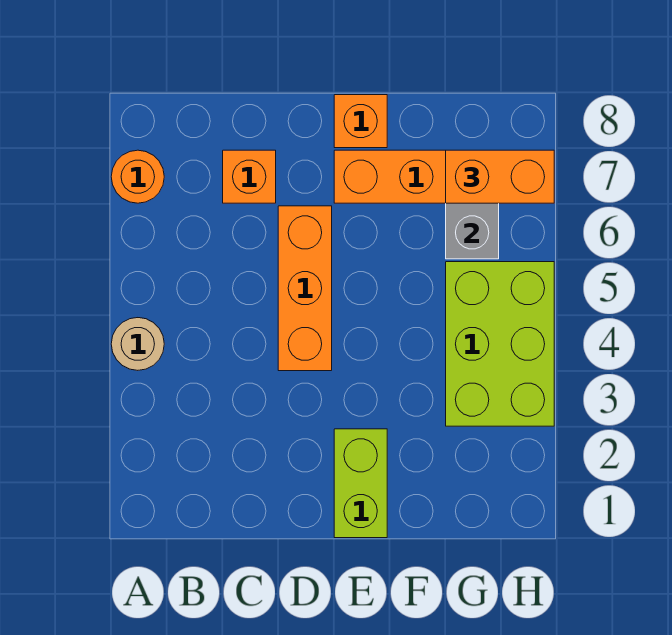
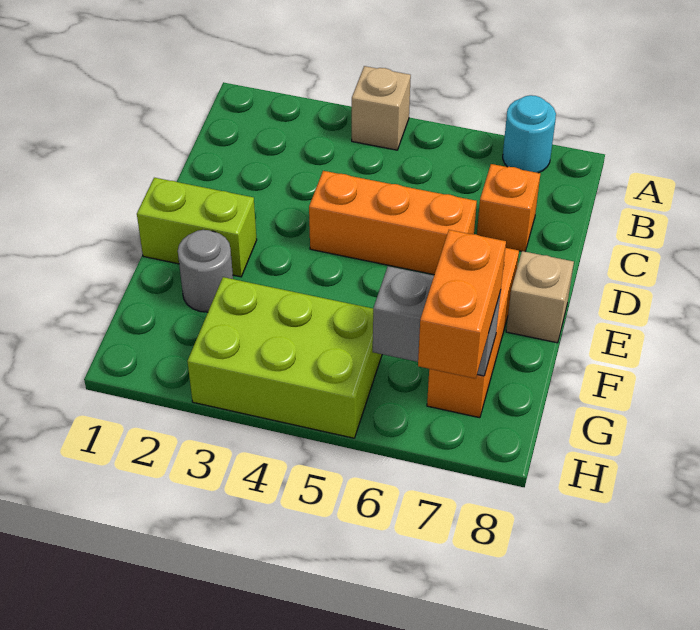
tan 1x1 round brick [111,318,164,370] -> tan 1x1 brick [352,66,411,150]
orange 1x1 round brick [111,150,164,203] -> cyan 1x1 round brick [503,95,556,173]
orange 1x1 brick [334,95,387,148] -> tan 1x1 brick [506,251,574,343]
none -> grey 1x1 round brick [178,230,233,312]

